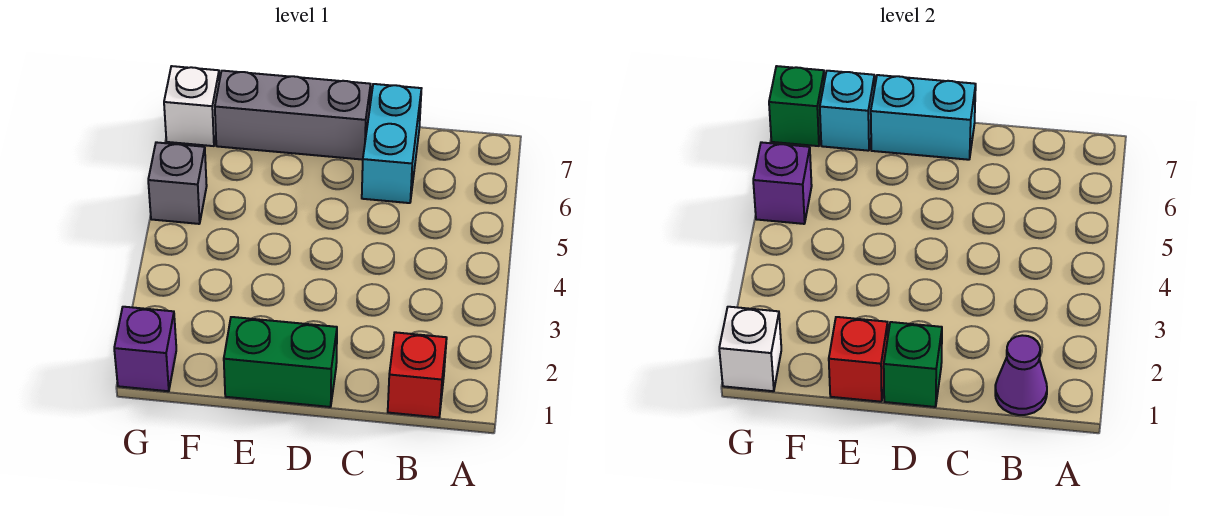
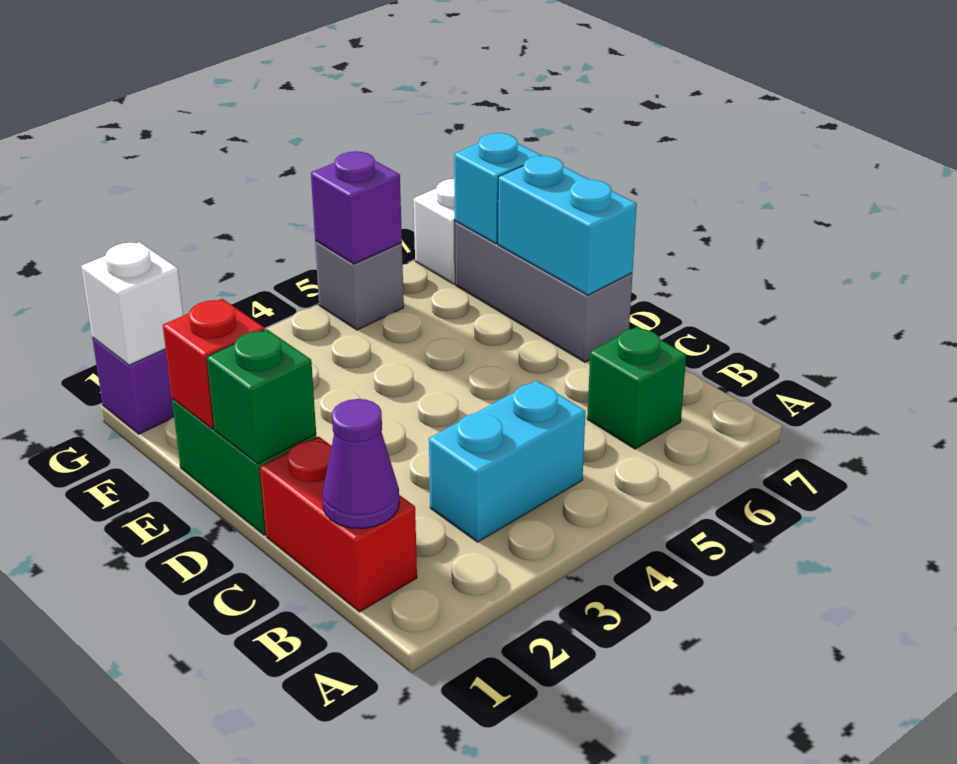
red 1x1 brick [388,332,447,417] -> red 1x2 brick [260,437,417,612]
cyan 1x2 brick [362,84,422,203] -> cyan 1x2 brick moved to [429,381,585,542]
green 1x1 brick [769,66,824,146] -> green 1x1 brick moved to [587,327,686,449]

